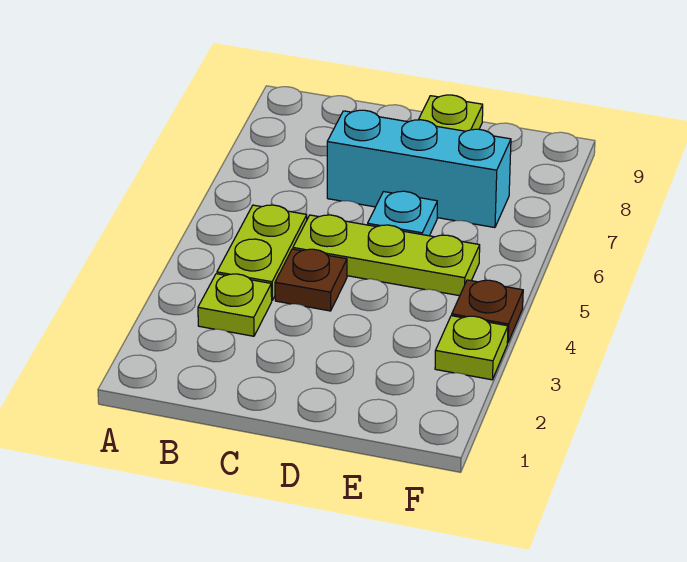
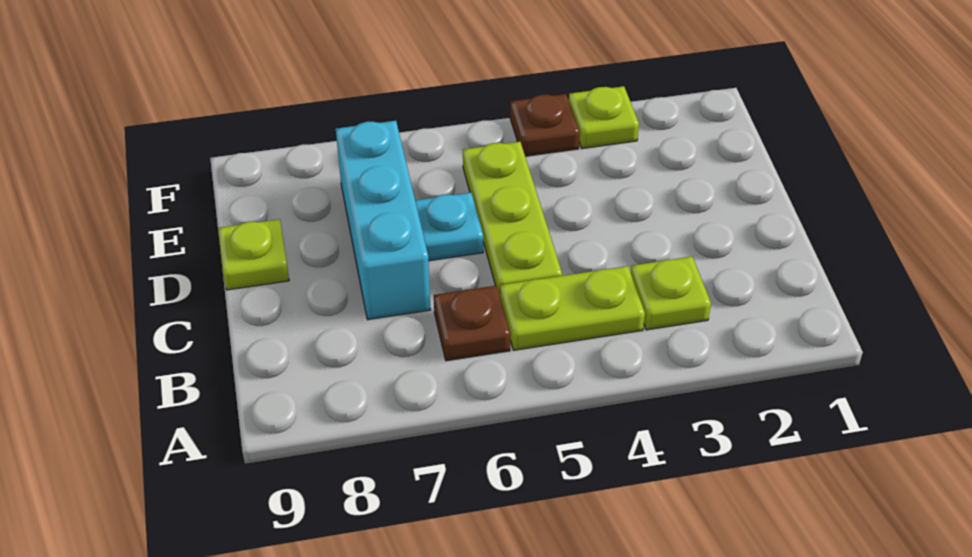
brown 1x1 plate [275,249,347,311] -> brown 1x1 plate moved to [434,286,510,361]

